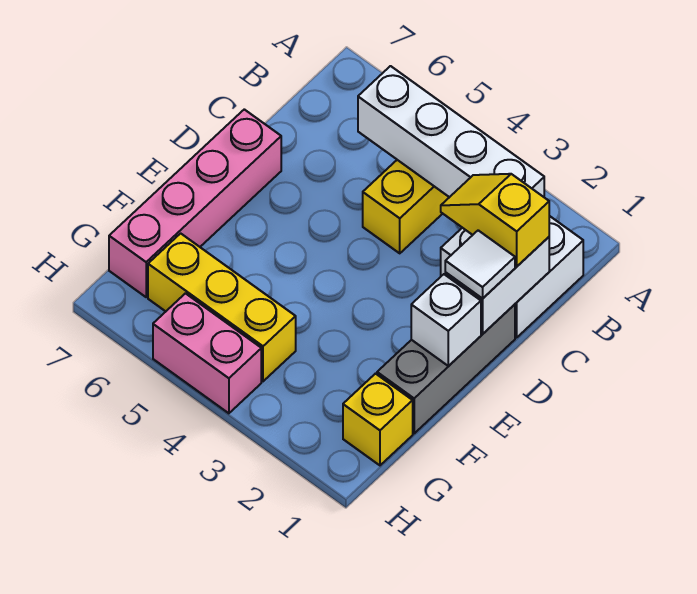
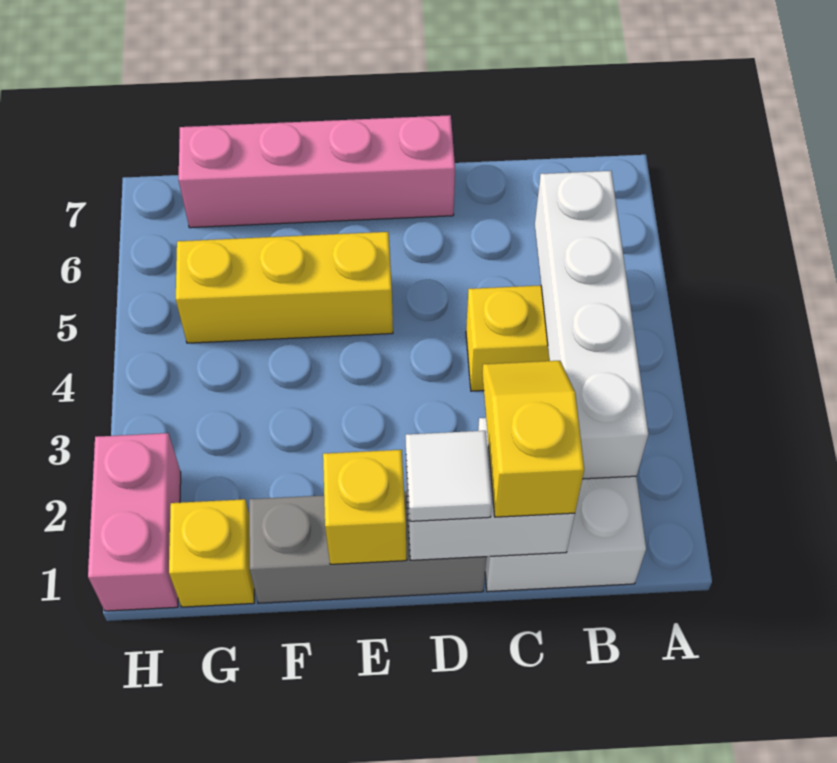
white 1x1 brick [411,274,481,366] -> yellow 1x1 brick [323,450,407,564]
yellow 1x3 brick [148,233,296,381] -> yellow 1x3 brick turned to [176,232,393,343]
pink 1x2 brick [153,293,261,413] -> pink 1x2 brick moved to [88,433,181,611]

